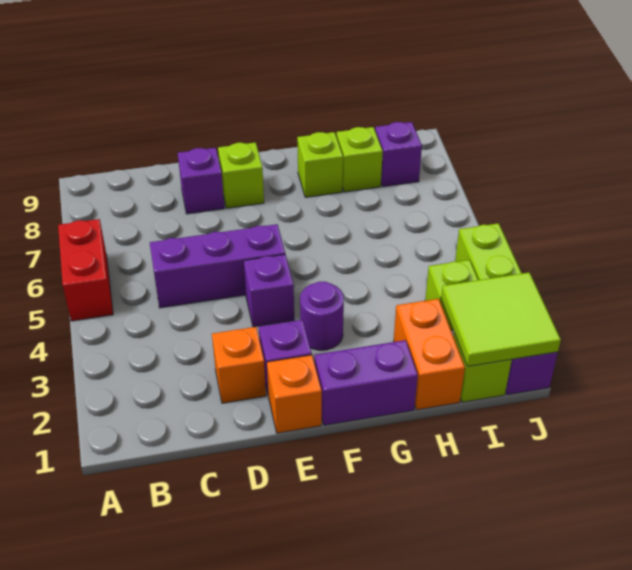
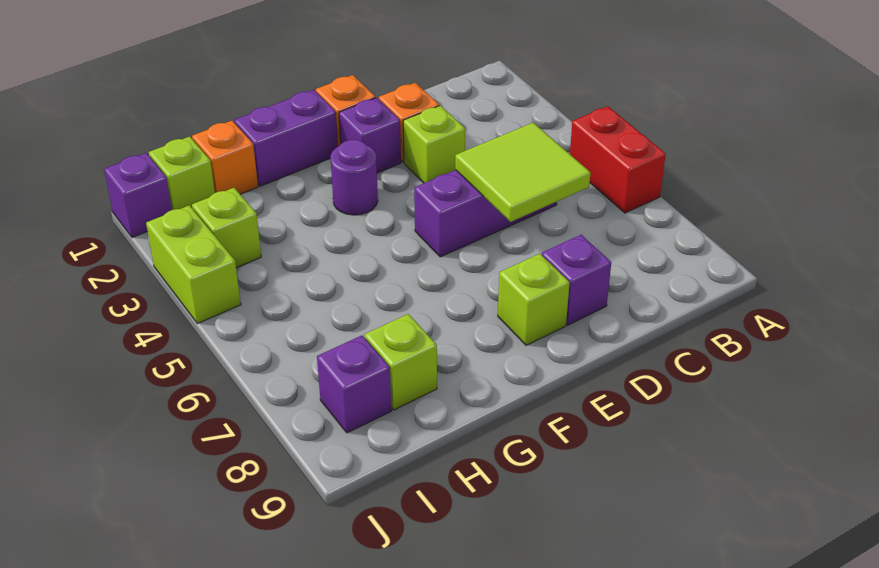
purple 1x1 brick [244,254,294,327] -> none
lime 1x1 brick [297,132,343,197] -> lime 1x1 brick moved to [403,106,465,183]
orange 1x2 brick [394,299,465,410] -> orange 1x1 brick [192,121,258,194]
lime 2x2 tile [441,272,561,366] -> lime 2x2 tile moved to [455,123,591,222]

